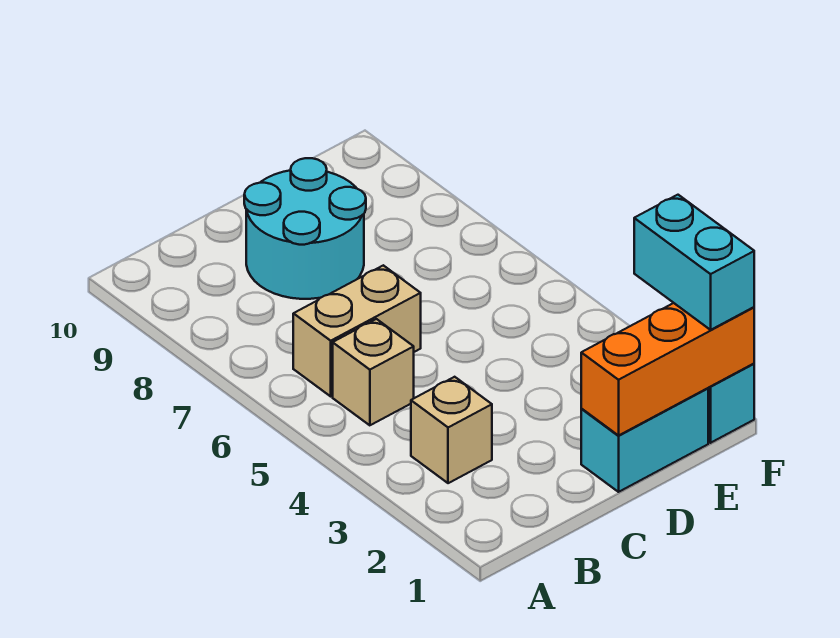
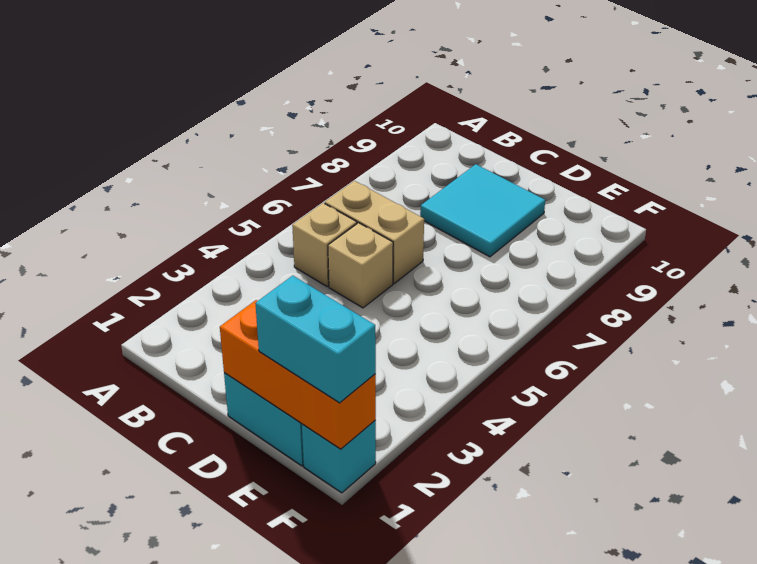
tan 1x1 brick [411,377,492,483] -> tan 1x1 brick moved to [328,223,393,308]
cyan 2x2 round brick [244,158,366,299] -> cyan 2x2 tile [420,164,545,257]
cyan 1x2 brick [634,195,754,330] -> cyan 1x2 brick turned to [255,276,376,403]

